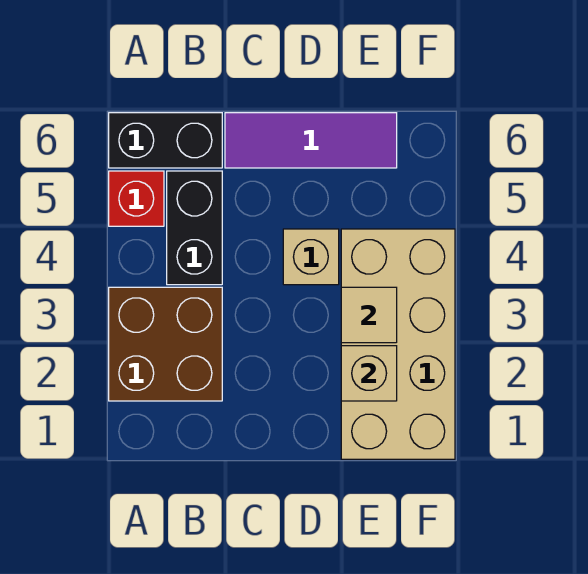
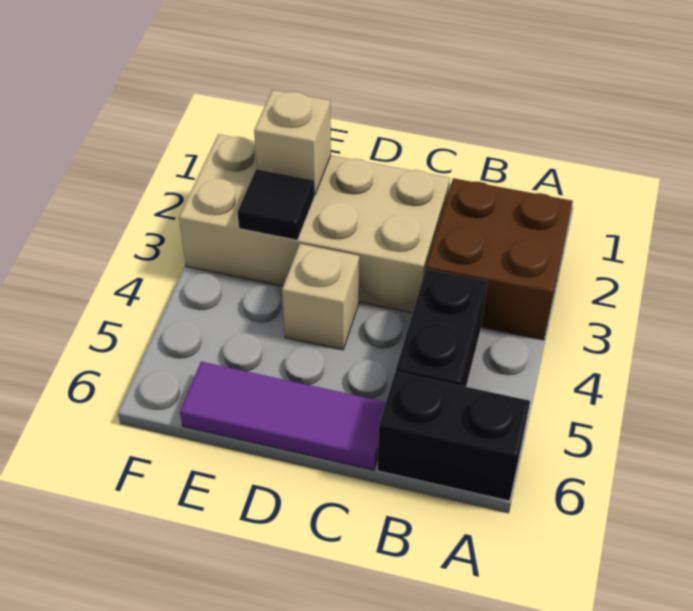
red 1x1 brick [109,171,164,226] -> none
tan 2x4 brick [341,229,455,459] -> tan 2x4 brick turned to [179,134,450,313]
tan 1x1 tile [341,287,397,343] -> black 1x1 tile [238,169,314,240]

